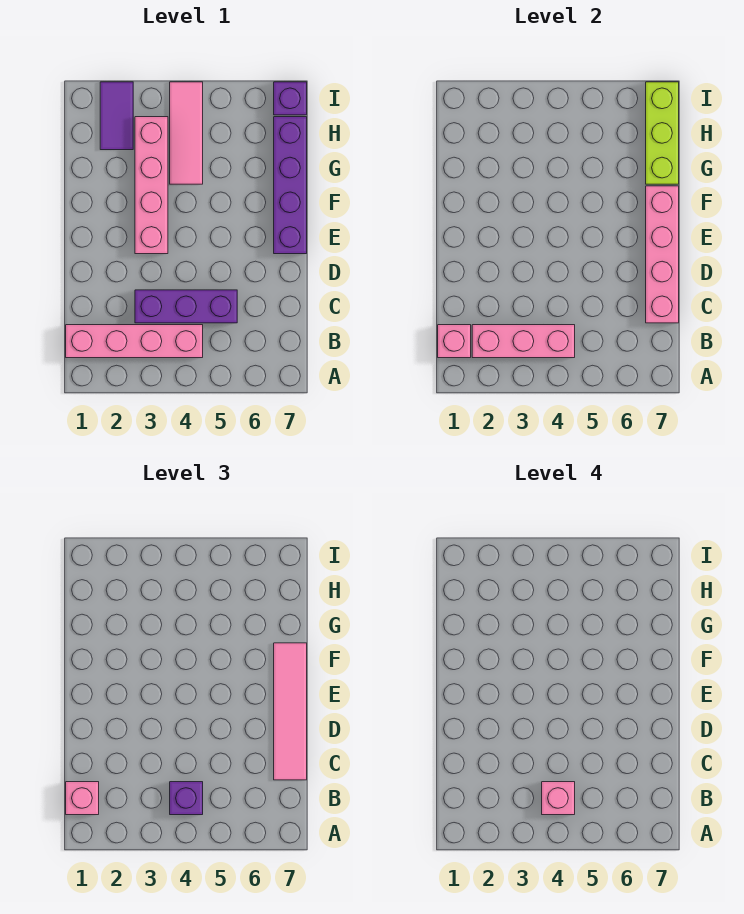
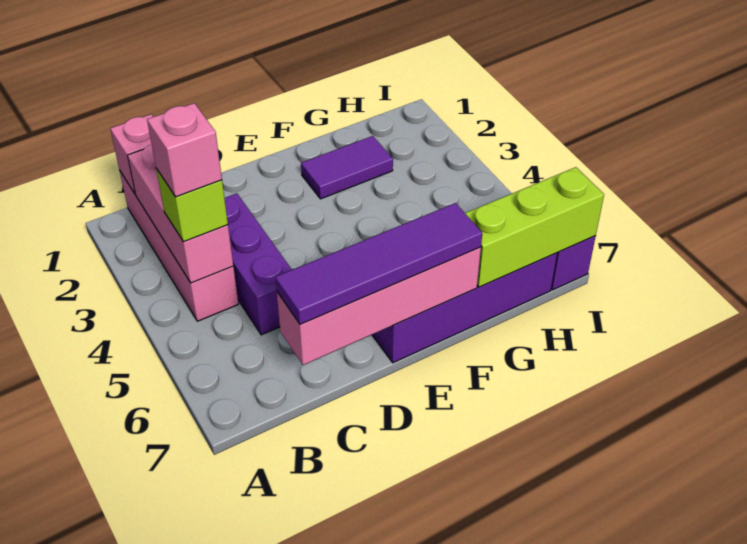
pink 1x1 brick [66,782,99,815] -> none
purple 1x1 brick [170,782,203,815] -> lime 1x1 brick [156,169,228,242]
pink 1x4 tile [274,643,307,780] -> purple 1x4 tile [275,203,482,325]
pink 1x4 brick [135,117,168,254] -> none
pink 1x3 tile [170,82,203,184] -> none
purple 1x2 tile [100,82,133,150] -> purple 1x2 tile moved to [301,136,393,199]

